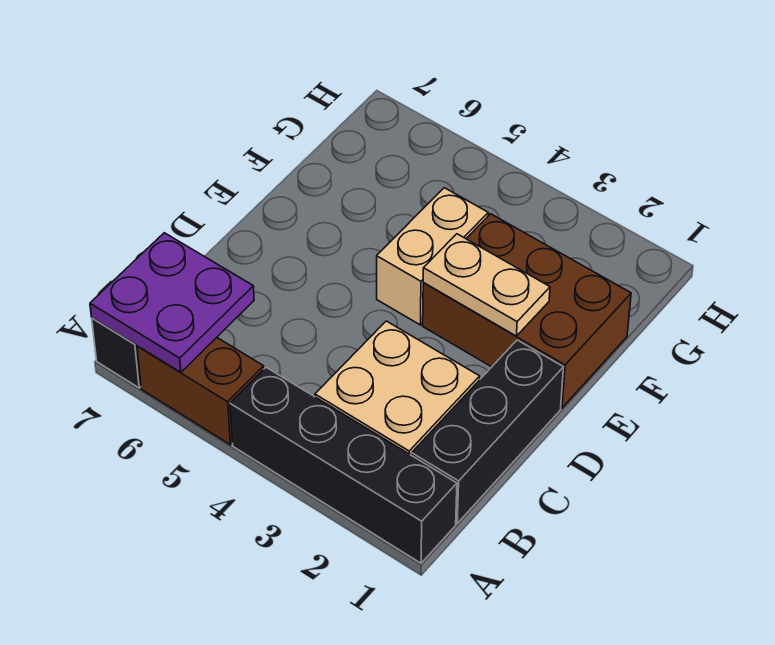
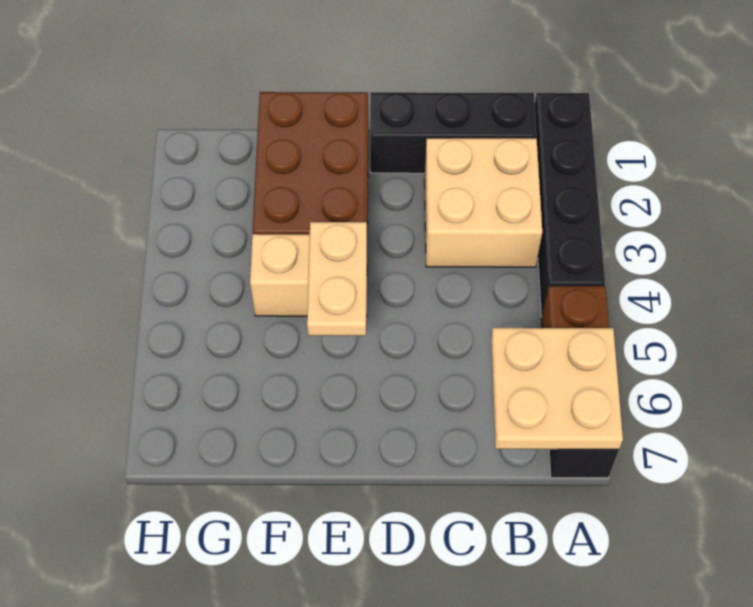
purple 2x2 plate [90,233,254,372] -> tan 2x2 plate [491,328,623,449]
tan 1x2 plate [423,234,550,336] -> tan 1x2 plate moved to [307,222,367,336]

